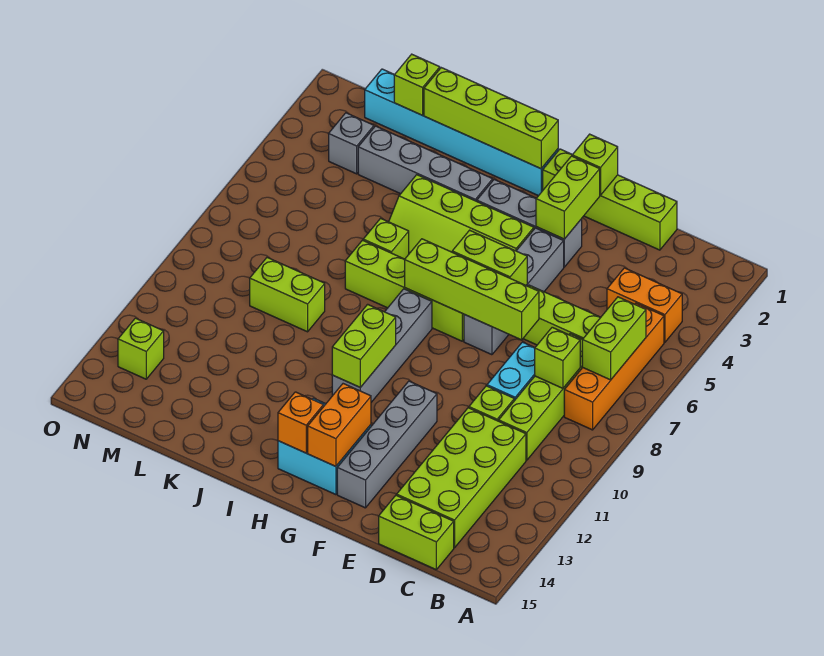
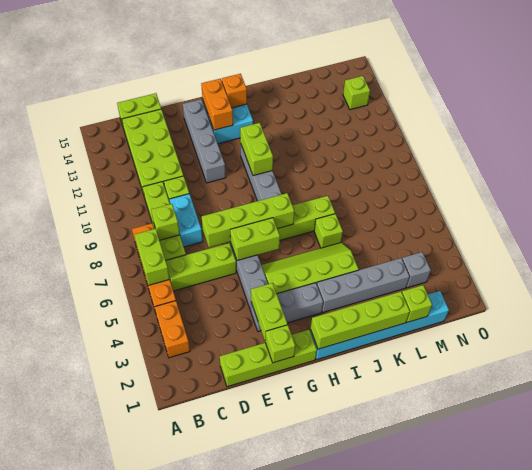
orange 1x2 brick [607,268,682,342] -> orange 1x2 brick turned to [155,301,190,358]
lime 1x2 brick [250,258,325,332] -> none

